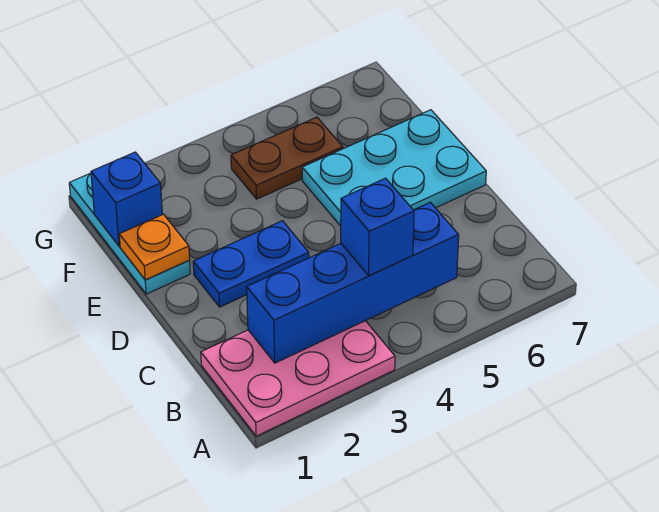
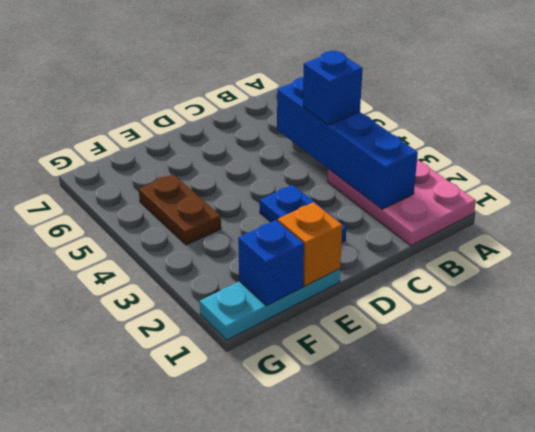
cyan 2x3 plate [302,110,486,226] -> none
orange 1x1 plate [119,214,190,280] -> orange 1x1 brick [278,202,342,286]

